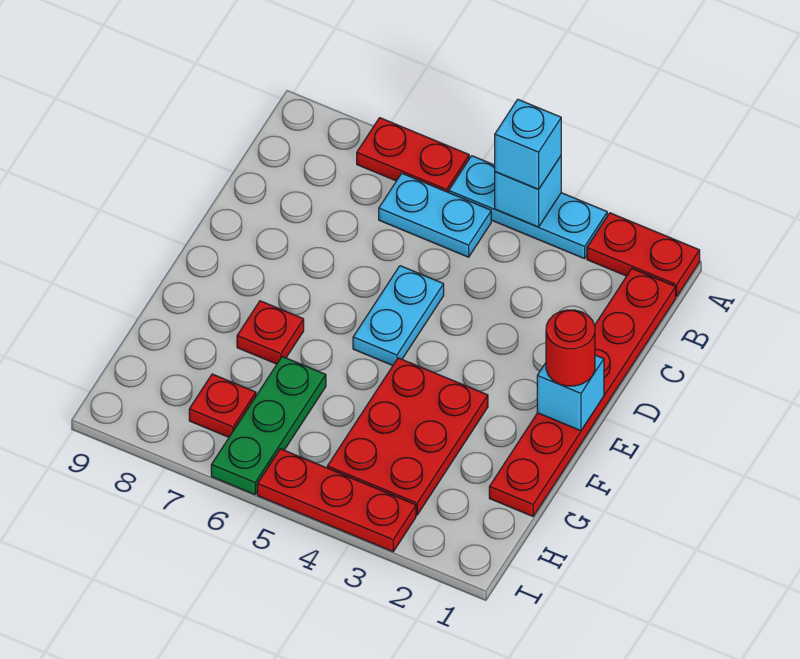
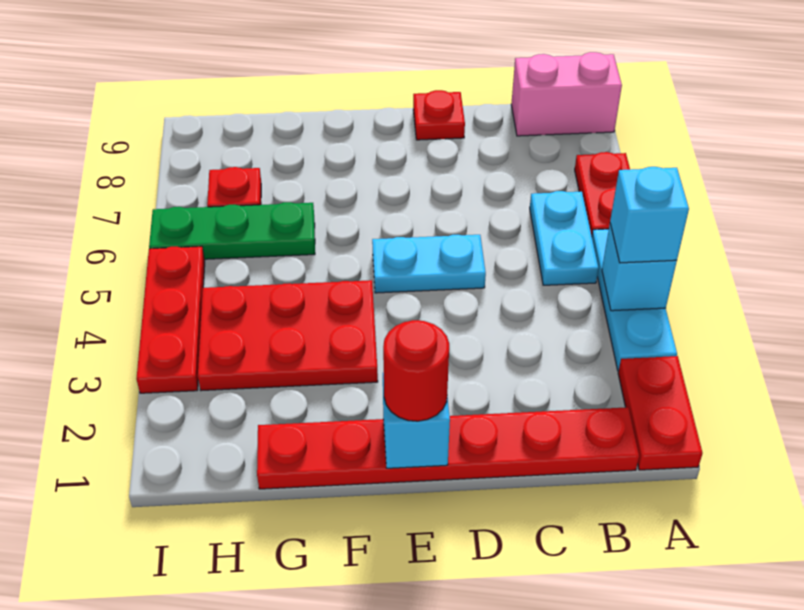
none -> pink 1x2 brick [511,52,622,136]
red 1x1 plate [237,301,304,364] -> red 1x1 plate moved to [413,90,465,140]

